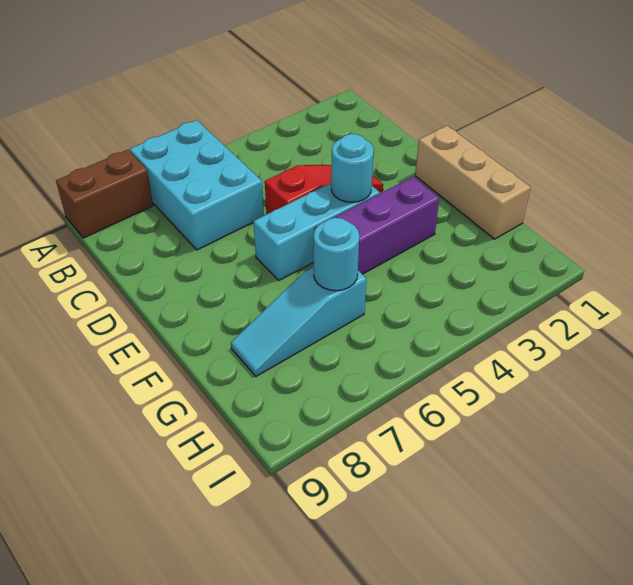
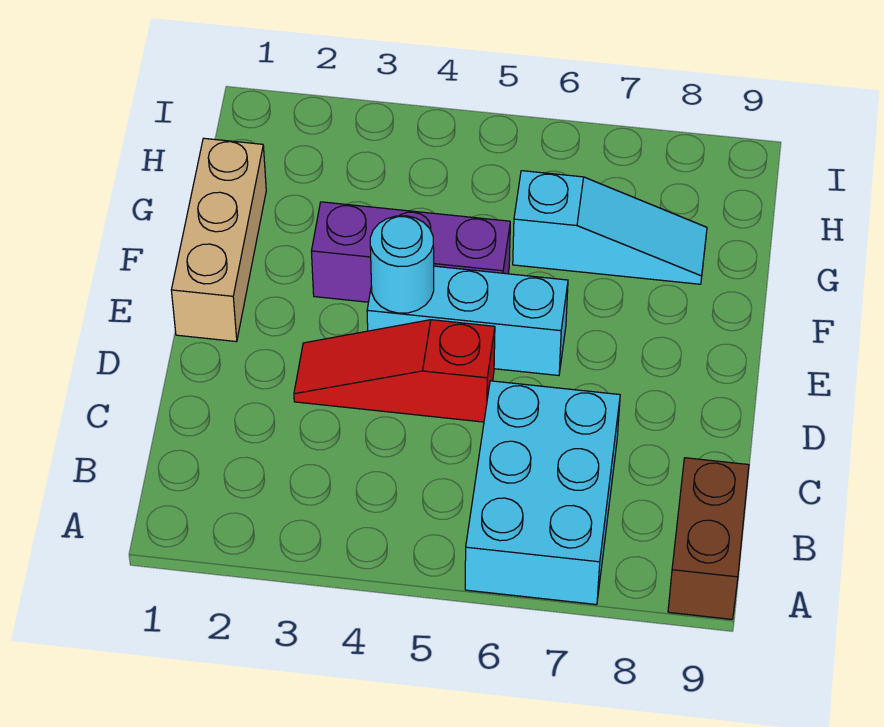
brown 1x2 brick [56,150,153,238] -> brown 1x2 brick turned to [668,458,749,619]
cyan 1x1 round brick [314,218,359,291] -> none

